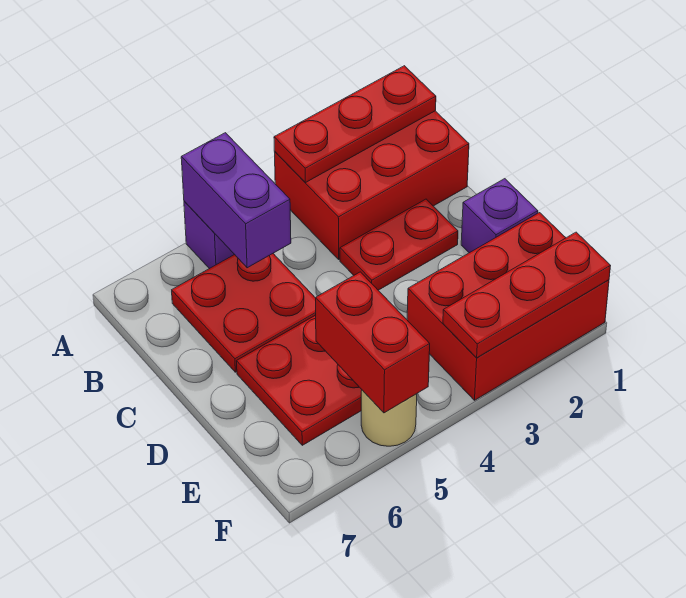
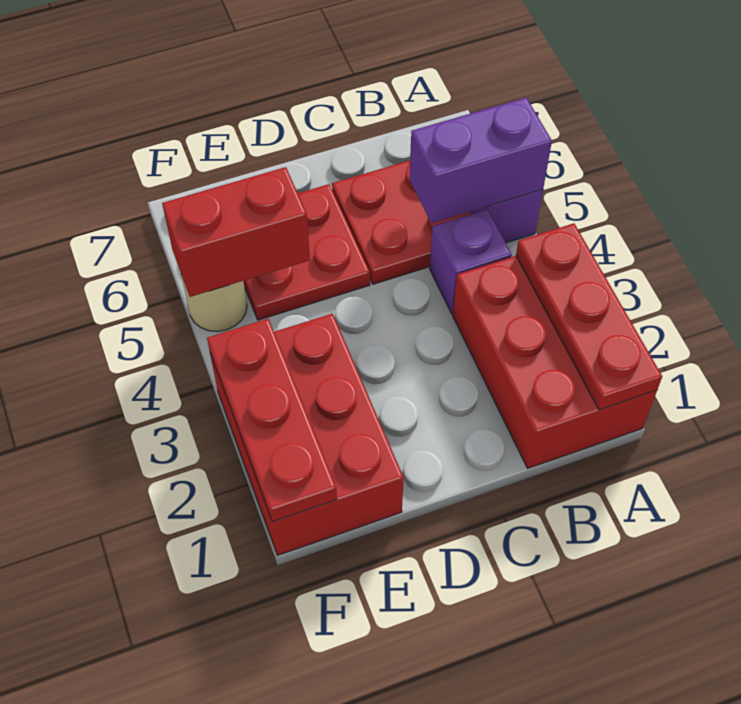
red 1x2 plate [340,199,458,290] -> none
purple 1x1 brick [461,179,538,253] -> purple 1x1 brick moved to [430,209,512,314]

